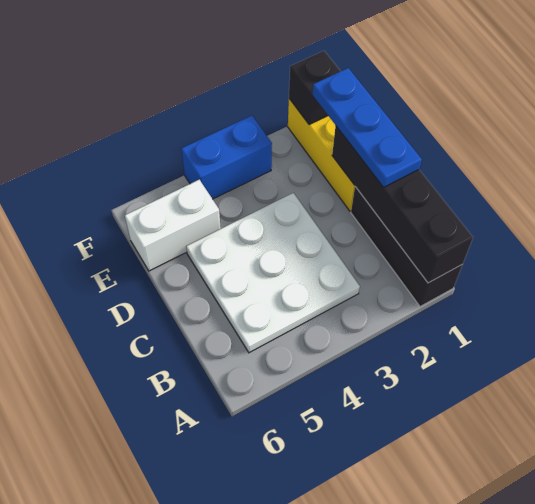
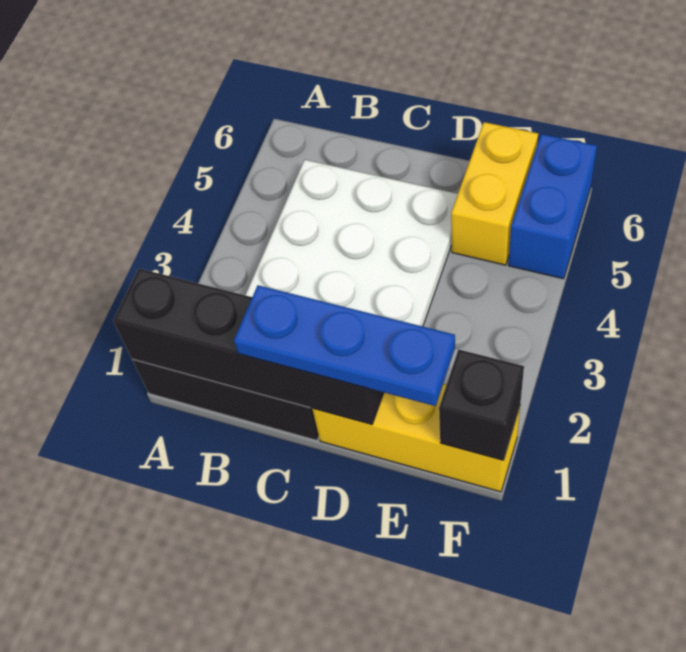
white 1x2 brick [125,180,221,271] -> yellow 1x2 brick [451,122,538,265]
blue 1x2 brick [181,116,272,199] -> blue 1x2 brick moved to [509,134,597,279]

